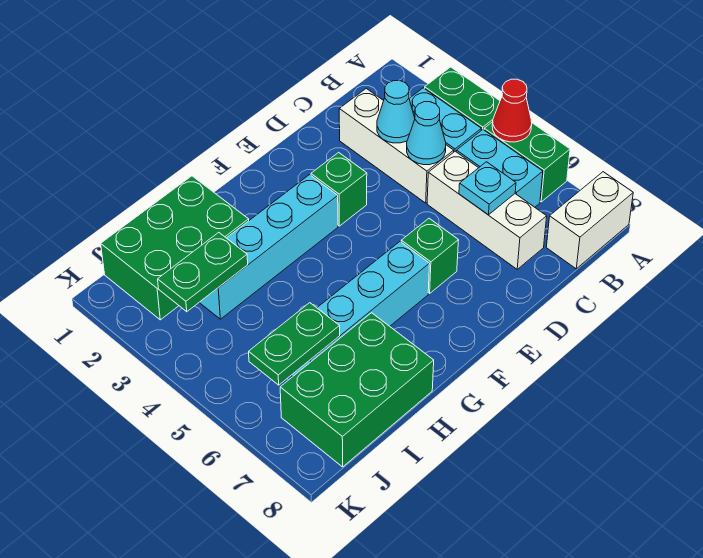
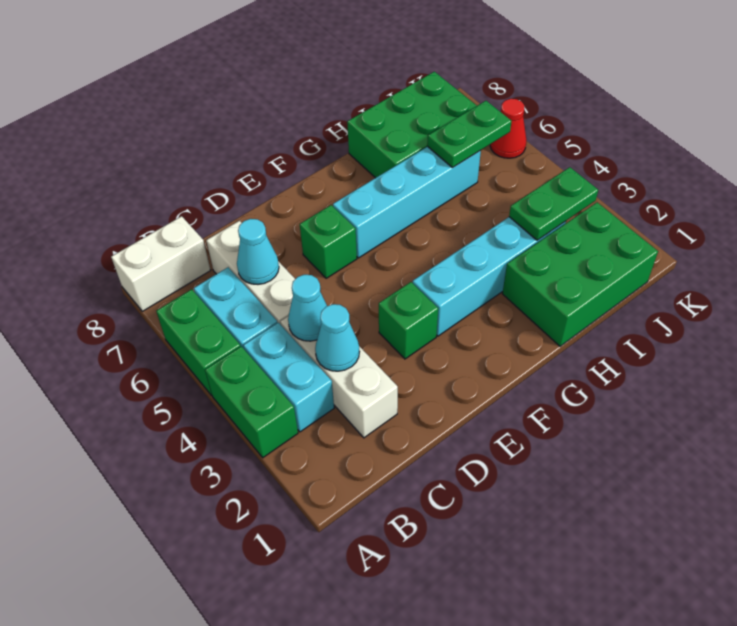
red 1x1 cone [492,79,532,142] -> red 1x1 cone moved to [490,99,526,158]
cyan 1x1 plate [459,162,516,215] -> cyan 1x1 cone [237,219,279,284]

